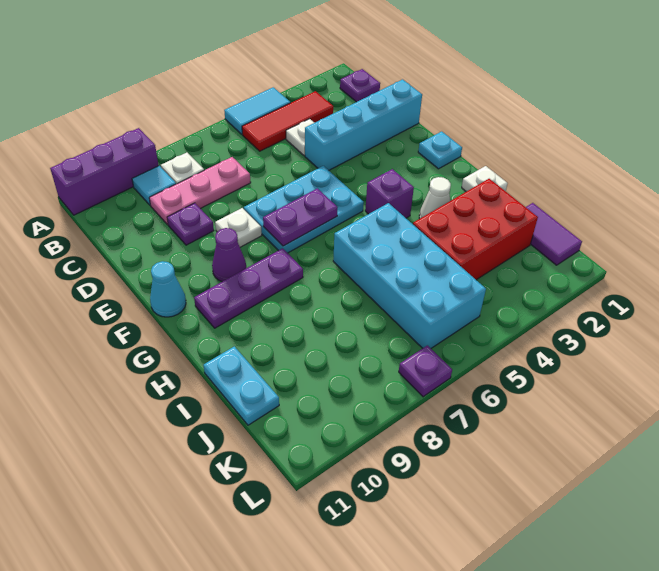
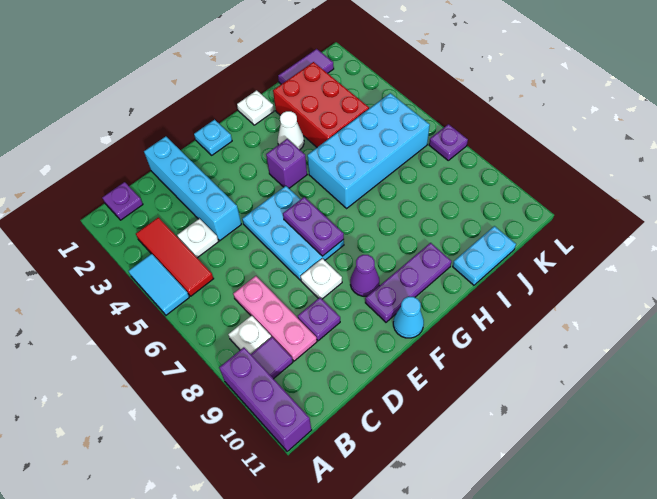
cyan 1x1 tile [132,166,176,206] -> purple 1x1 tile [251,337,293,379]
purple 1x3 plate [194,248,303,328] -> purple 1x3 plate turned to [365,243,451,322]

